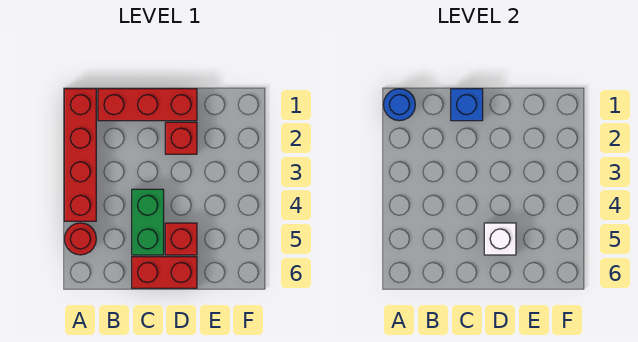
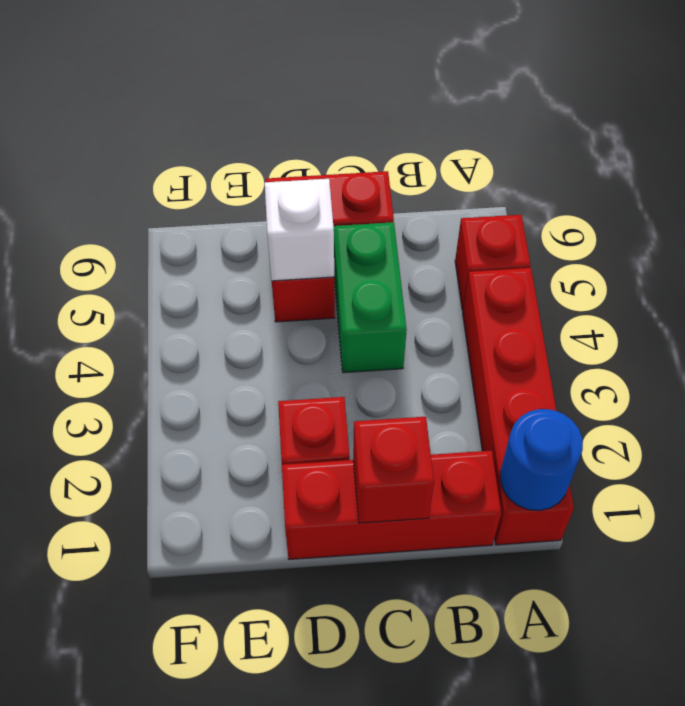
red 1x1 round brick [65,223,96,255] -> red 1x1 brick [455,215,531,310]
blue 1x1 brick [451,89,483,121] -> red 1x1 brick [353,417,434,523]

